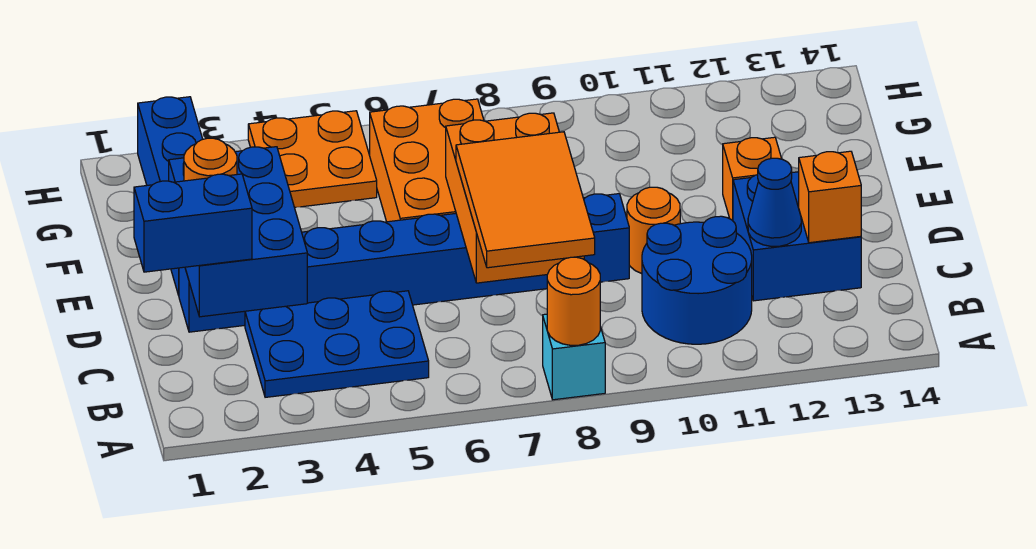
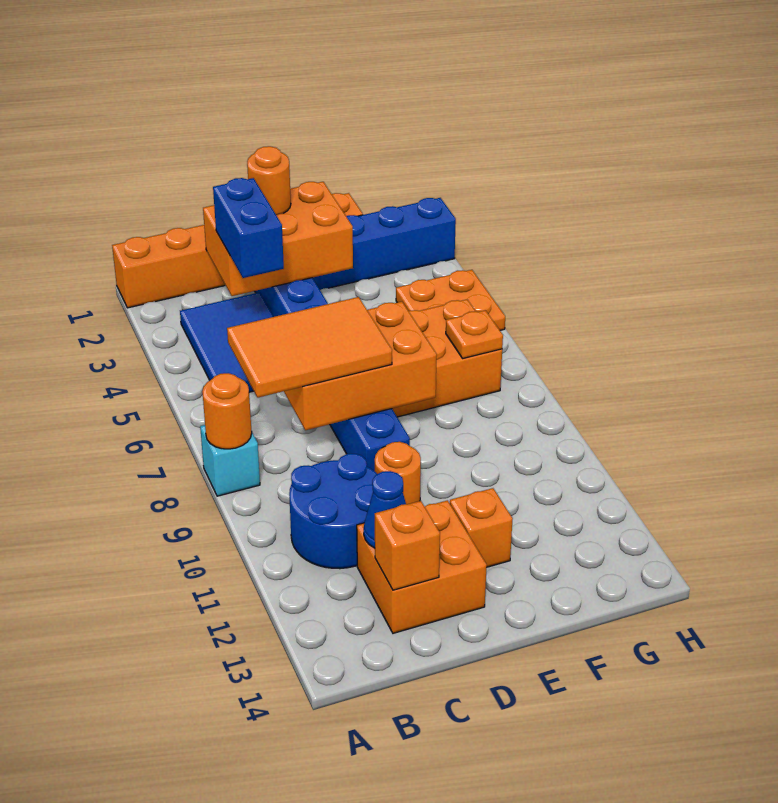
none -> orange 1x6 brick [112,193,363,308]
blue 2x3 plate [245,291,429,397] -> blue 2x3 tile [180,292,273,392]
blue 1x2 brick [134,174,252,272] -> blue 1x2 brick moved to [213,178,284,278]
blue 2x3 brick [169,147,307,317] -> orange 2x3 brick [203,182,353,296]
blue 2x2 brick [733,172,861,301] -> orange 2x2 brick [357,500,487,633]
none -> orange 1x1 plate [446,310,503,358]

